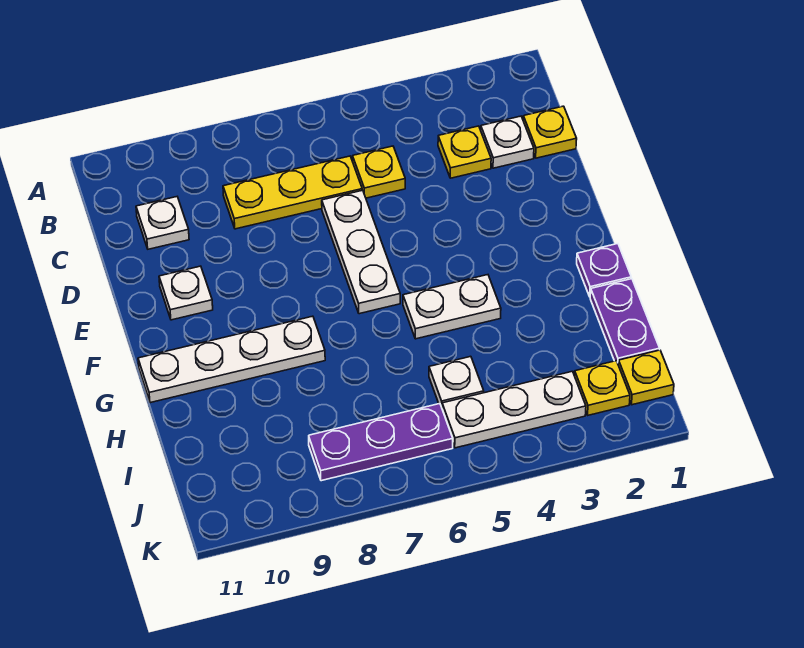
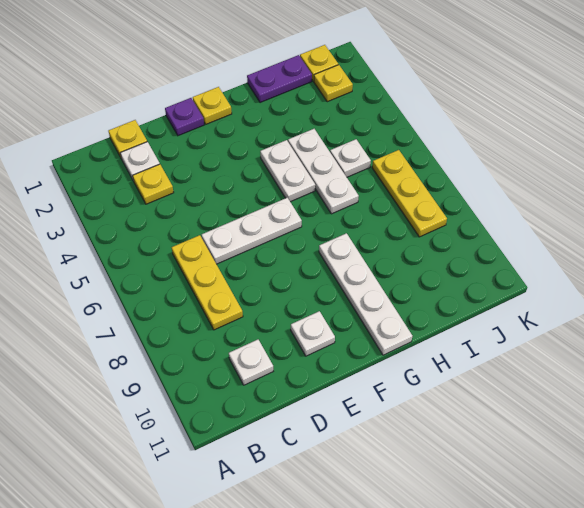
yellow 1x1 plate [353,146,405,198] -> yellow 1x1 plate moved to [193,87,232,124]
purple 1x1 plate [577,244,631,297] -> purple 1x1 plate moved to [165,98,204,136]
white 1x3 plate [442,371,586,448] -> white 1x3 plate moved to [288,129,359,214]
purple 1x3 plate [309,404,453,481] -> yellow 1x3 plate [372,150,447,237]

